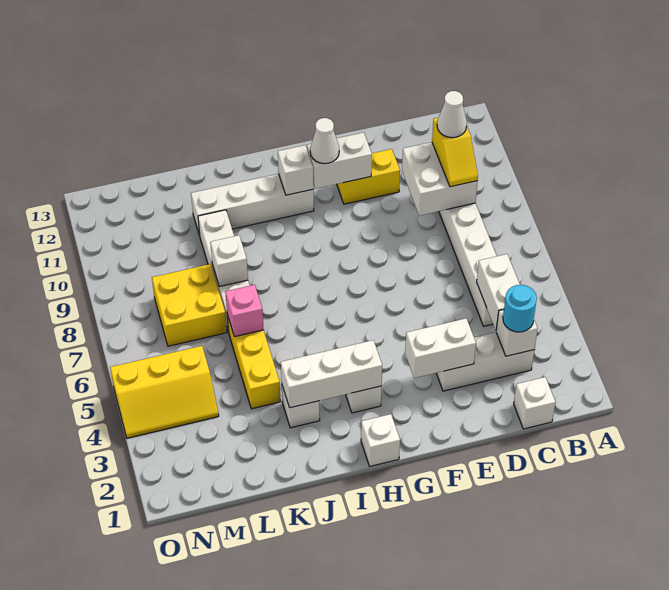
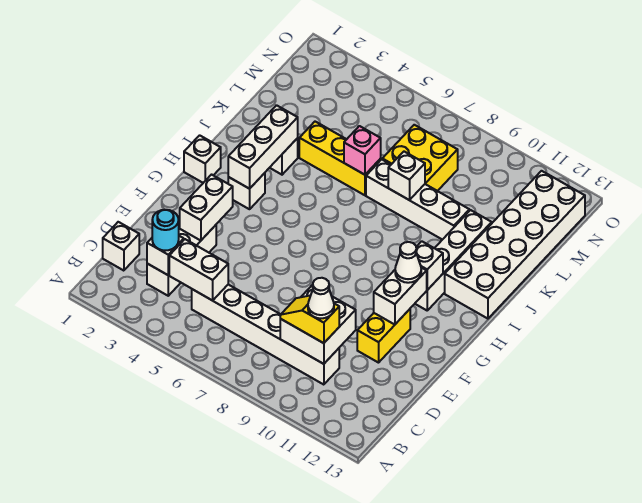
none -> white 2x6 brick [445,171,585,319]
yellow 2x3 slope [110,346,219,438] -> none

